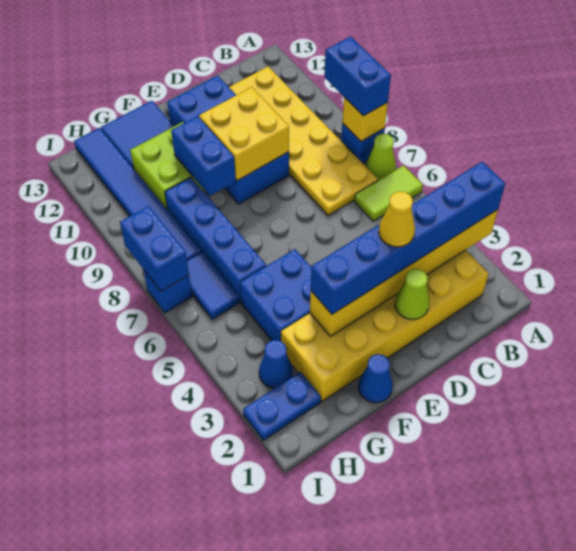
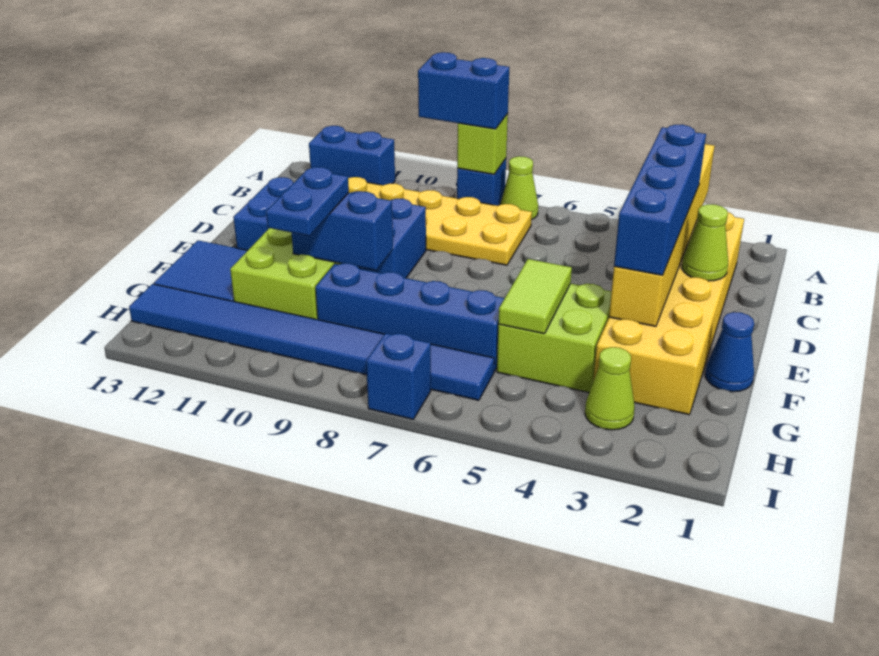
blue 1x6 brick [311,162,505,314] -> blue 1x4 brick [614,125,706,275]
lime 1x2 tile [354,165,423,221] -> lime 1x2 tile moved to [499,259,572,334]
yellow 1x1 brick [342,97,388,141] -> lime 1x1 brick [457,114,508,174]
yellow 1x1 cone [379,192,415,247] -> none
yellow 2x2 brick [199,87,289,181] -> none
blue 2x2 brick [240,249,311,341] -> lime 2x2 brick [497,284,611,393]
blue 1x2 plate [243,372,321,440] -> blue 1x2 plate moved to [266,167,349,236]
blue 1x1 cone [259,340,293,388] -> lime 1x1 cone [585,347,635,430]
blue 1x2 brick [120,206,189,291] -> blue 1x2 brick moved to [309,126,395,185]

